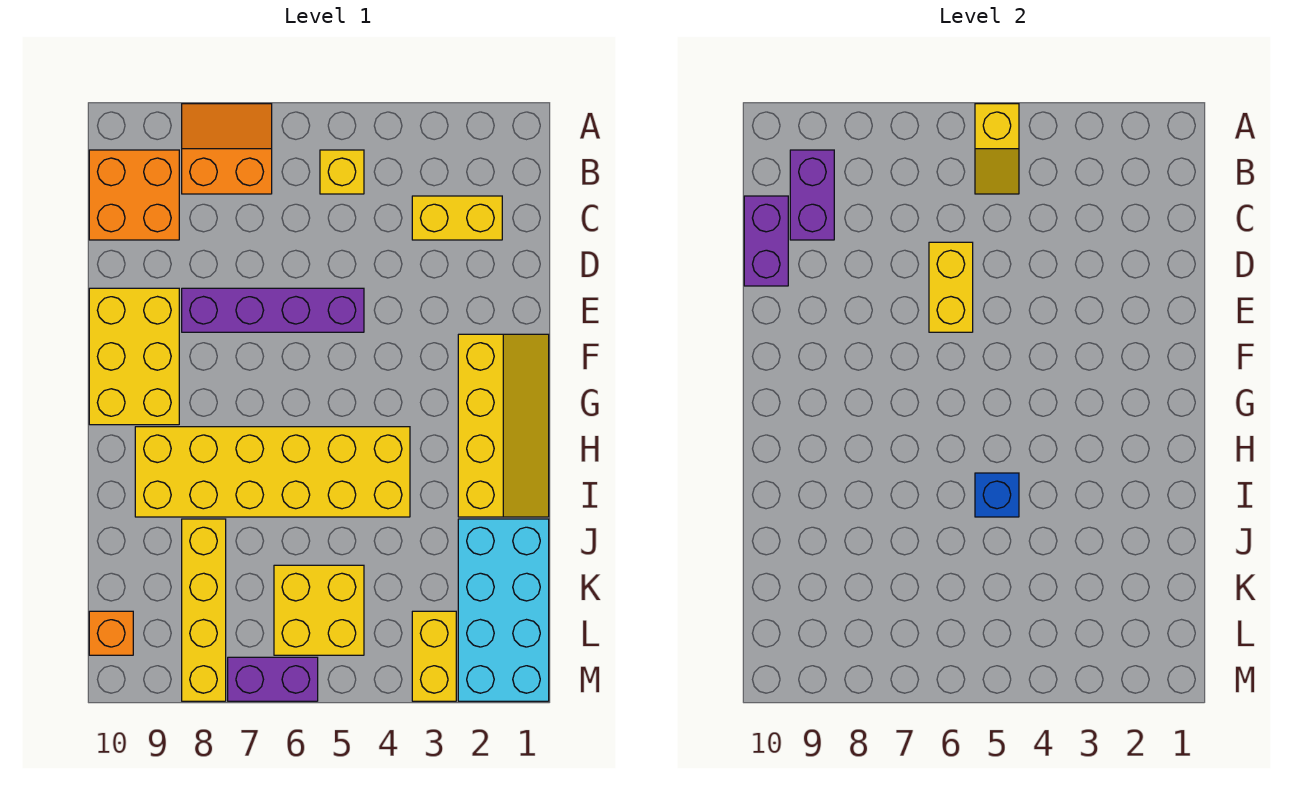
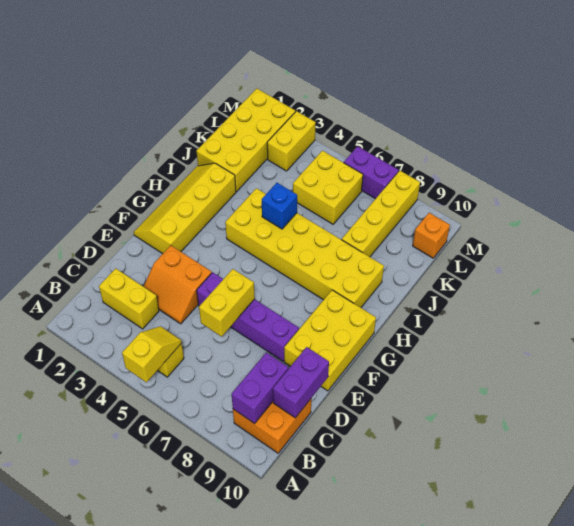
orange 2x2 slope [182,104,272,194] -> orange 2x2 slope moved to [143,245,212,324]
cyan 2x4 brick [458,519,549,701] -> yellow 2x4 brick [197,89,295,192]

